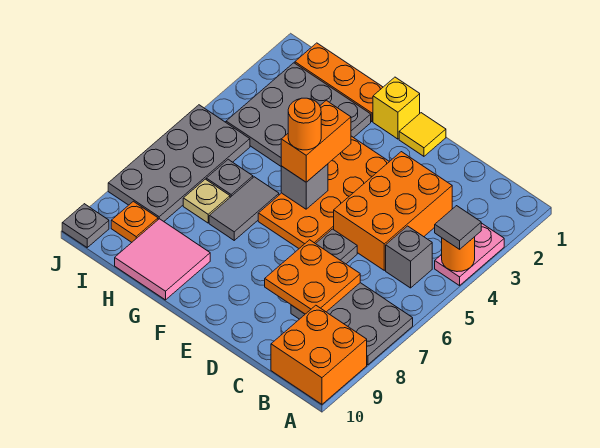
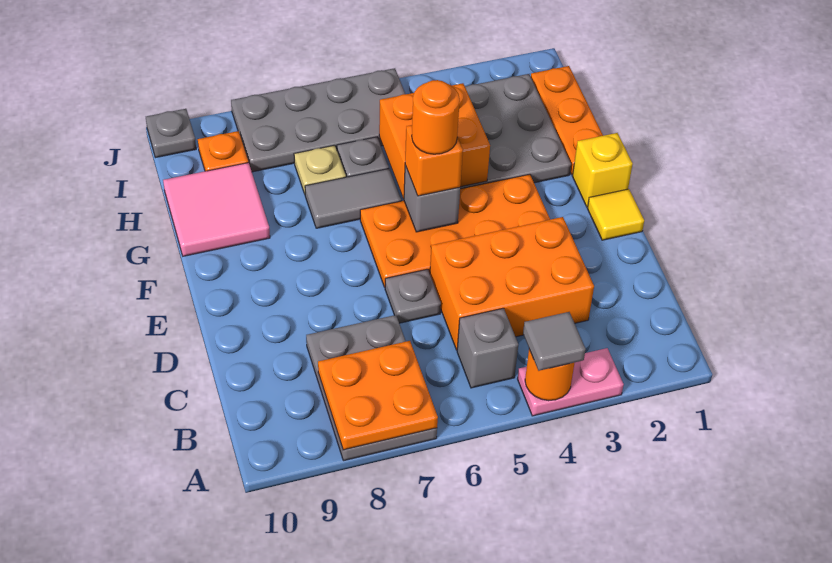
orange 2x2 brick [271,305,367,404] -> orange 2x2 brick moved to [379,83,490,198]
orange 2x2 plate [265,240,360,314] -> orange 2x2 plate moved to [318,341,438,450]
orange 1x2 brick [281,100,351,182] -> orange 1x1 brick [405,125,463,196]

